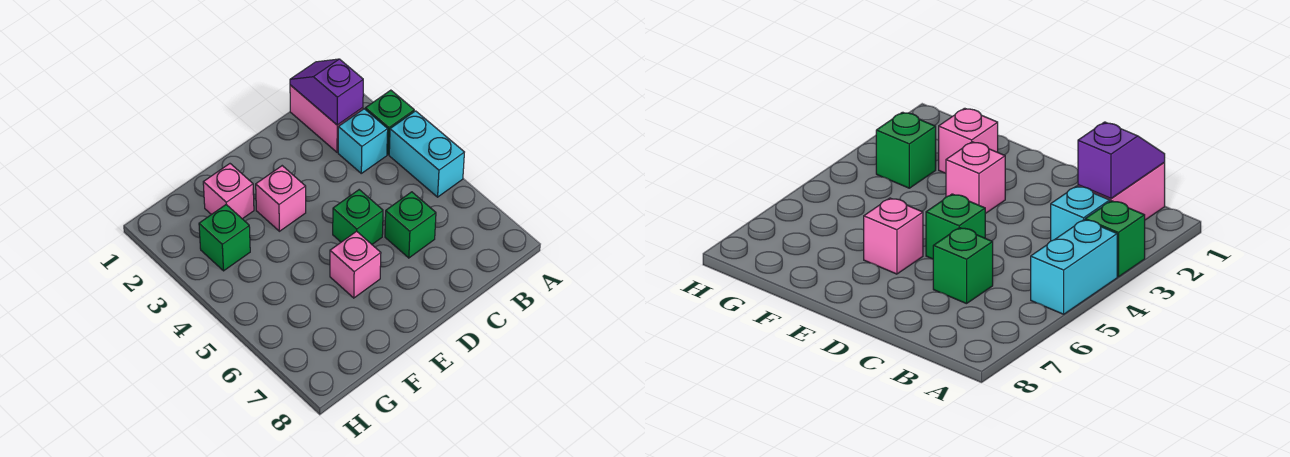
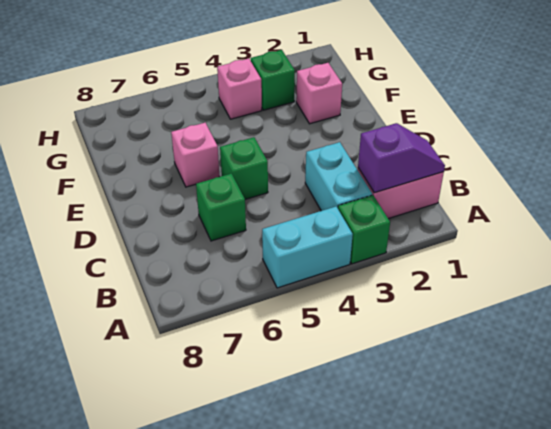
cyan 1x1 brick [338,109,388,173] -> cyan 1x2 brick [305,142,372,211]
pink 1x1 brick [256,166,306,231] -> pink 1x1 brick moved to [217,58,262,119]

